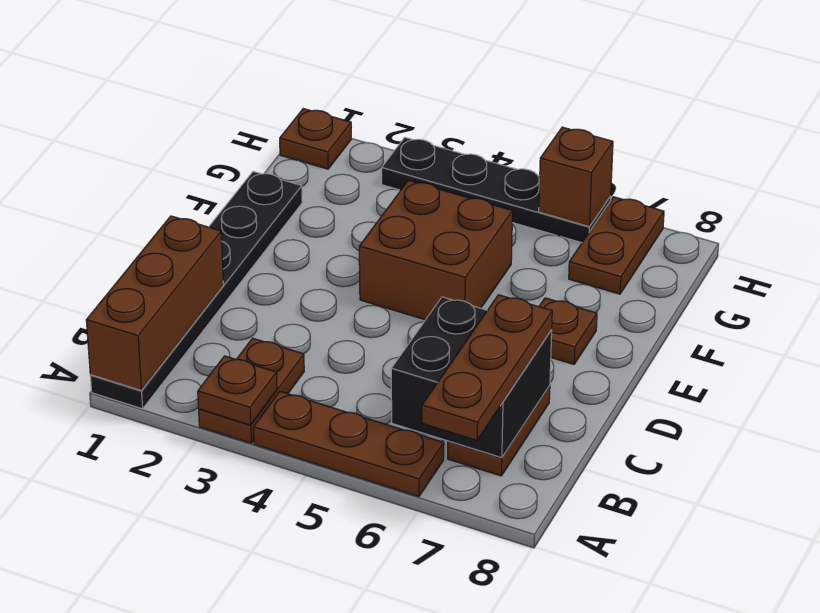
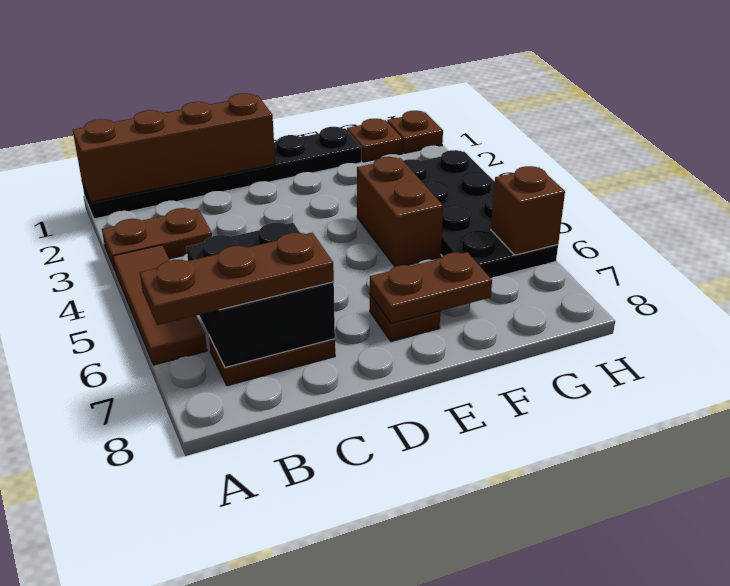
brown 1x3 brick [86,216,224,391] -> brown 1x4 brick [73,93,275,202]
brown 1x1 plate [198,356,277,425] -> brown 1x1 plate moved to [347,119,403,162]
brown 1x3 plate [254,391,444,497] -> brown 1x3 tile [113,245,207,365]
brown 2x2 brick [359,181,513,320] -> brown 1x2 brick [357,157,443,267]
brown 1x2 plate [569,197,664,294] -> brown 1x2 plate moved to [370,252,492,324]
black 1x4 plate [382,137,611,243] -> black 2x4 plate [404,150,558,278]

